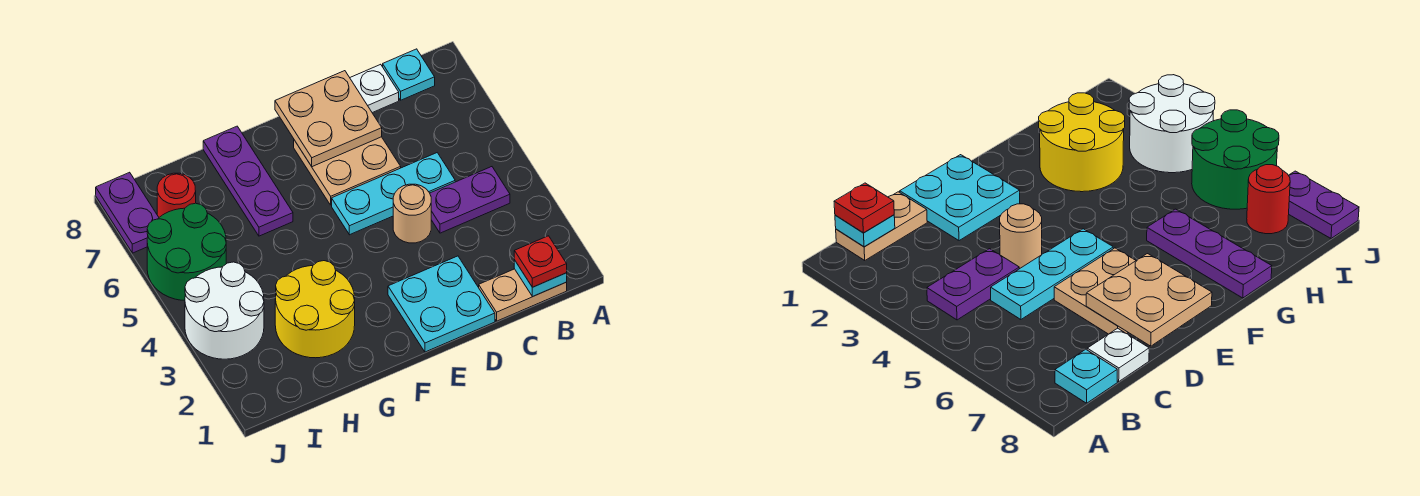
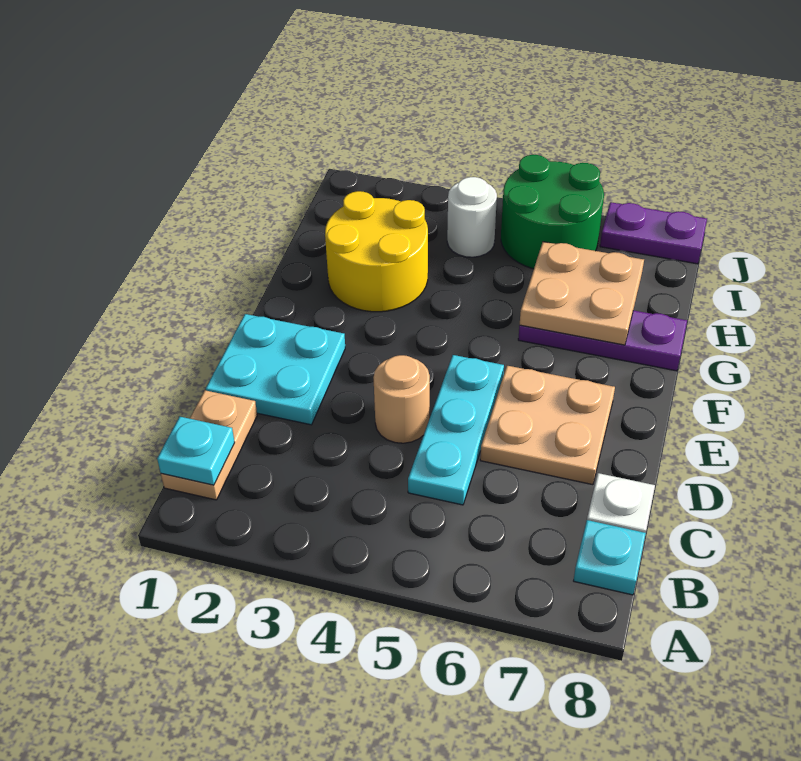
red 1x1 plate [514,236,567,287] -> none
purple 1x2 plate [430,167,510,233] -> none
tan 2x2 plate [275,71,382,167] -> tan 2x2 plate moved to [520,242,644,345]
white 2x2 round brick [185,262,264,359] -> white 1x1 round brick [447,177,497,257]
red 1x1 round brick [157,173,196,217] -> none

